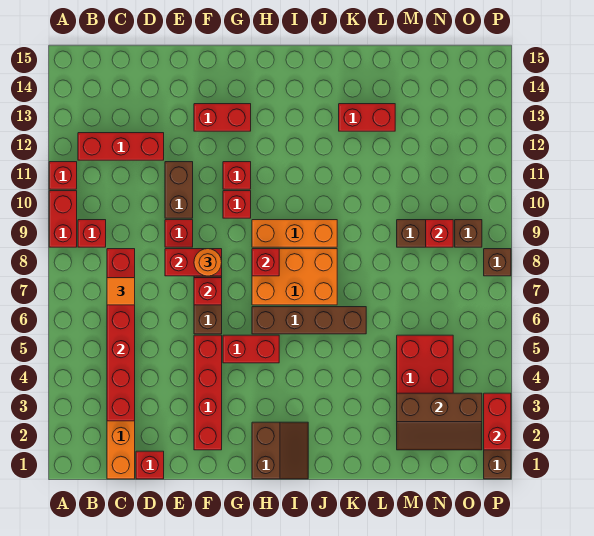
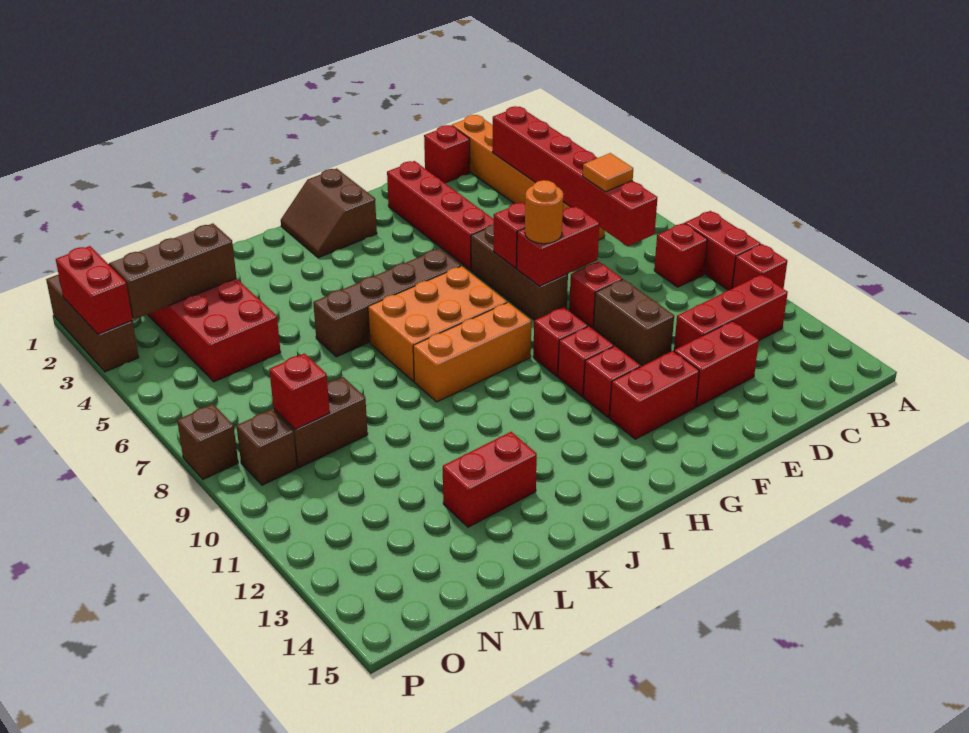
red 1x2 brick [223,335,279,363] -> red 1x2 brick moved to [674,321,759,407]
red 1x1 brick [252,249,279,276] -> red 1x1 brick moved to [583,346,641,418]

